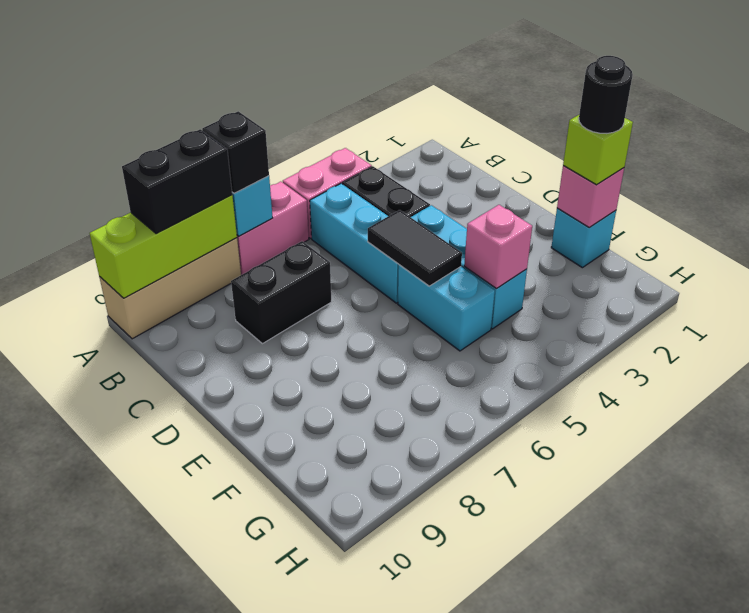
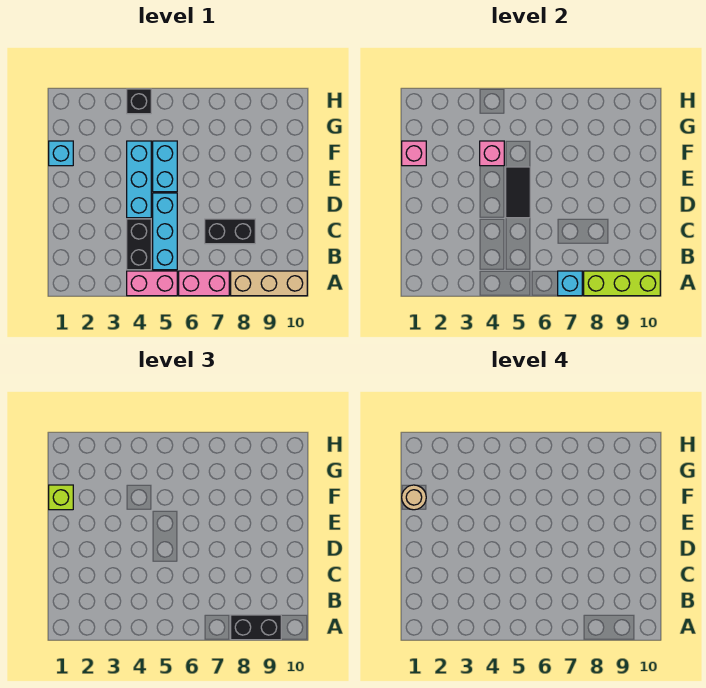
black 1x1 brick [202,111,269,193] -> black 1x1 brick moved to [127,89,151,114]
black 1x1 round brick [579,56,633,134] -> tan 1x1 round brick [402,485,426,510]

